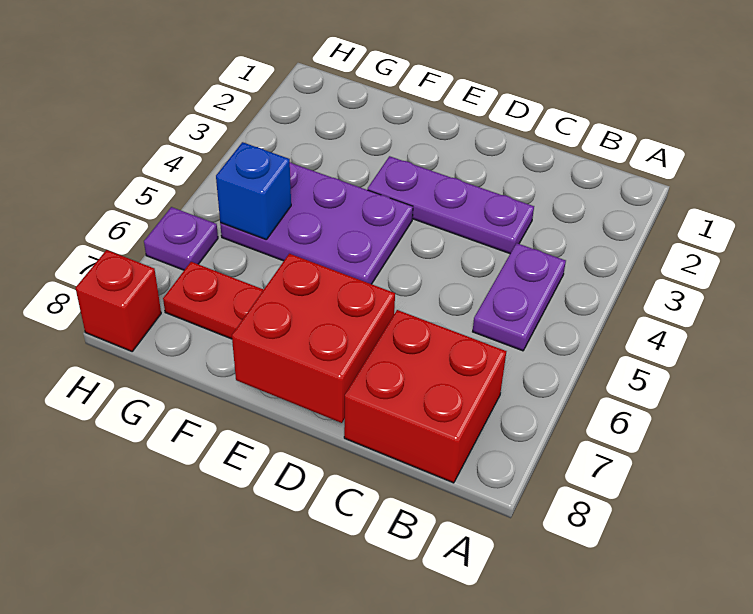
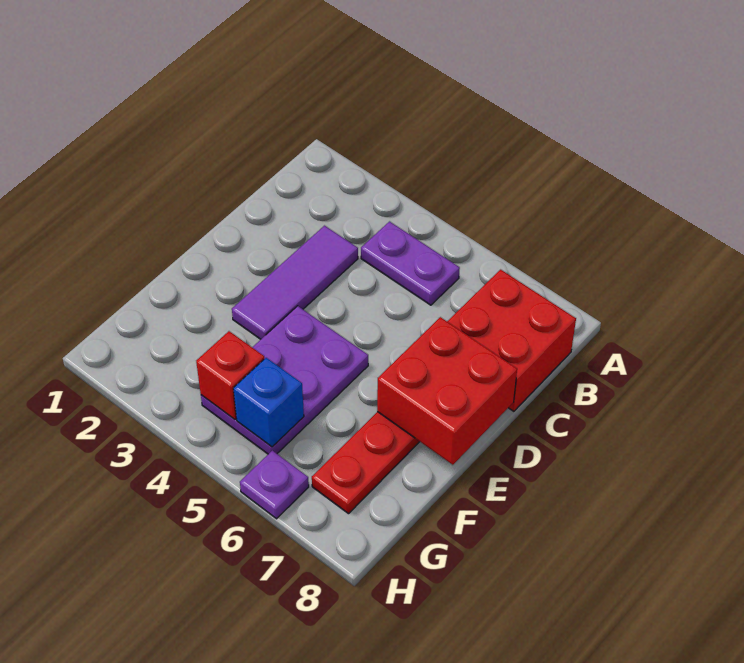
purple 1x3 plate [368,156,534,254] -> purple 1x3 tile [232,226,358,339]
red 1x1 brick [76,250,161,351] -> red 1x1 brick moved to [196,331,264,419]

